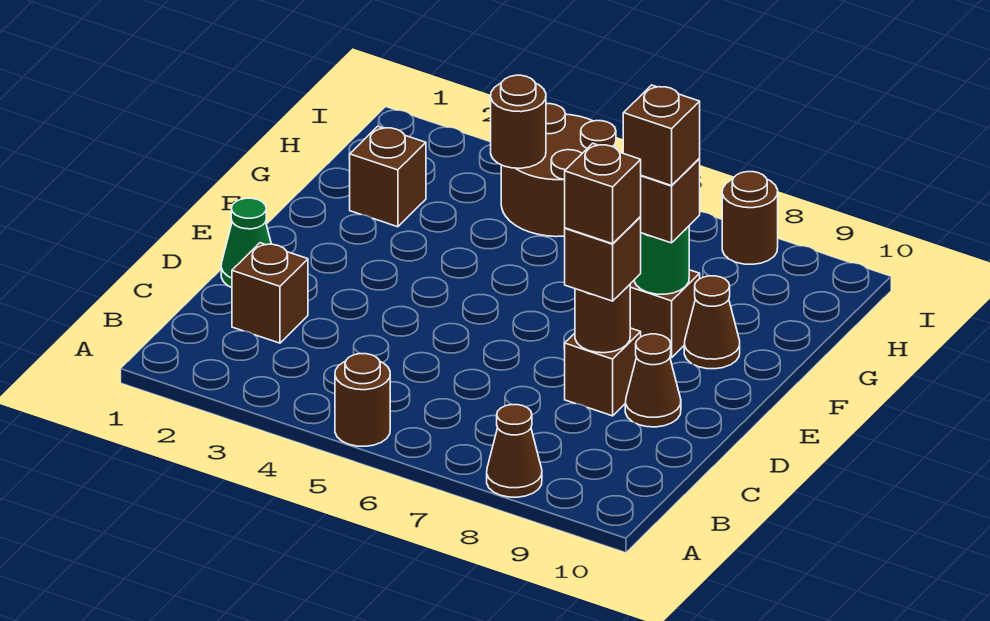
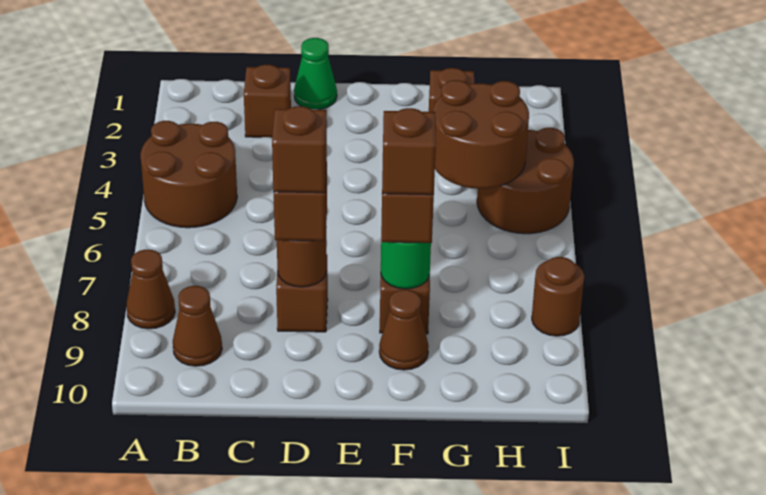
brown 1x1 round brick [335,354,390,446] -> brown 2x2 round brick [141,121,237,228]
brown 1x1 cone [625,334,681,427] -> brown 1x1 cone moved to [173,286,222,366]
brown 1x1 round brick [491,75,546,168] -> brown 2x2 round brick [433,80,529,189]

